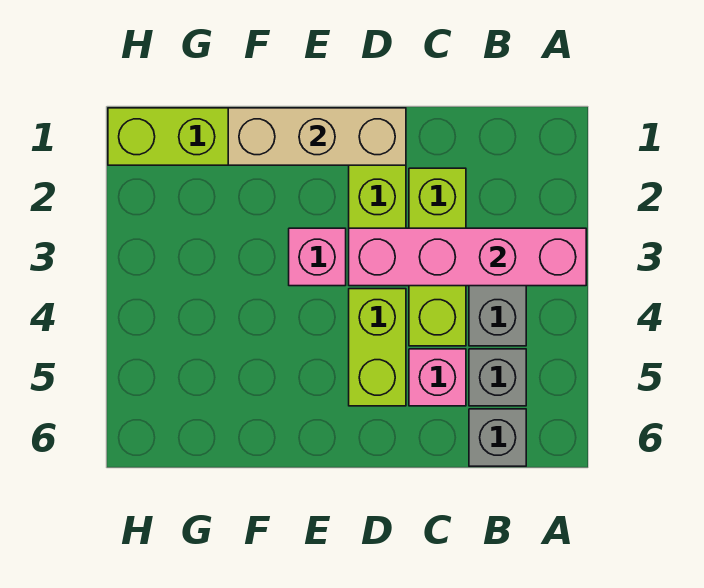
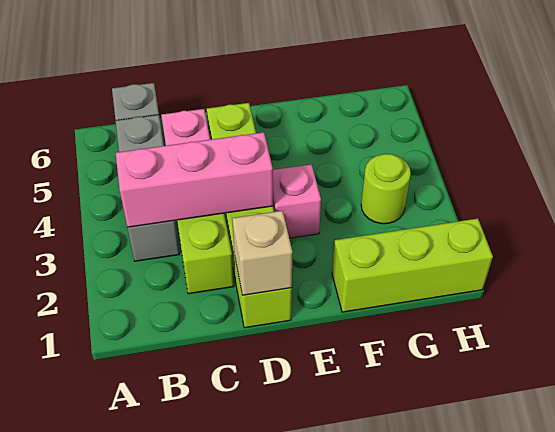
pink 1x4 brick [349,228,586,286] -> pink 1x3 brick [116,132,273,227]
tan 1x3 brick [228,108,406,165] -> tan 1x1 brick [232,211,293,295]
none -> lime 1x1 round brick [361,154,411,224]

